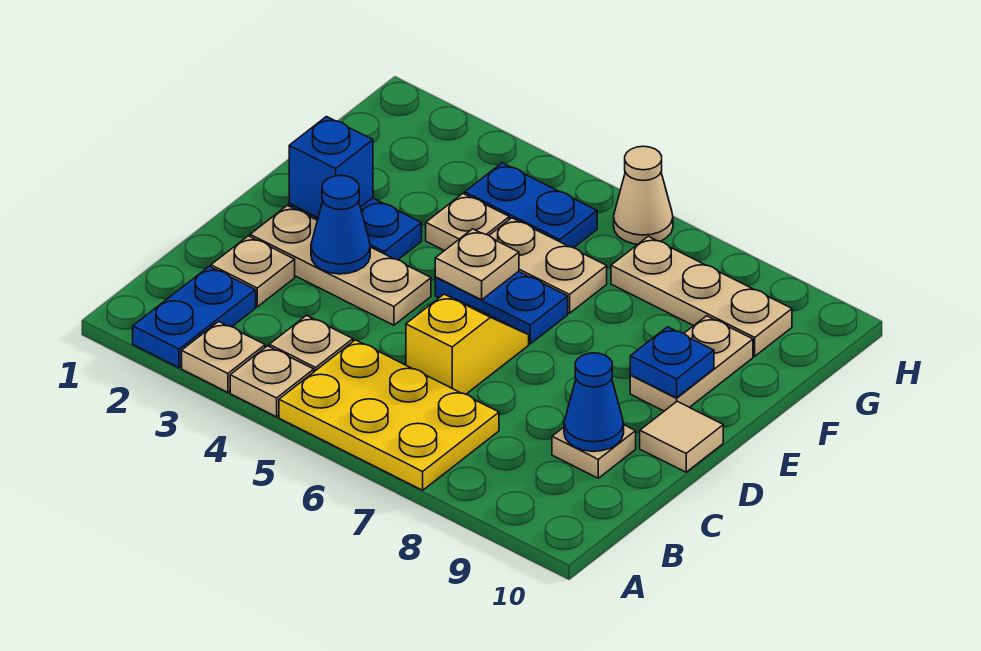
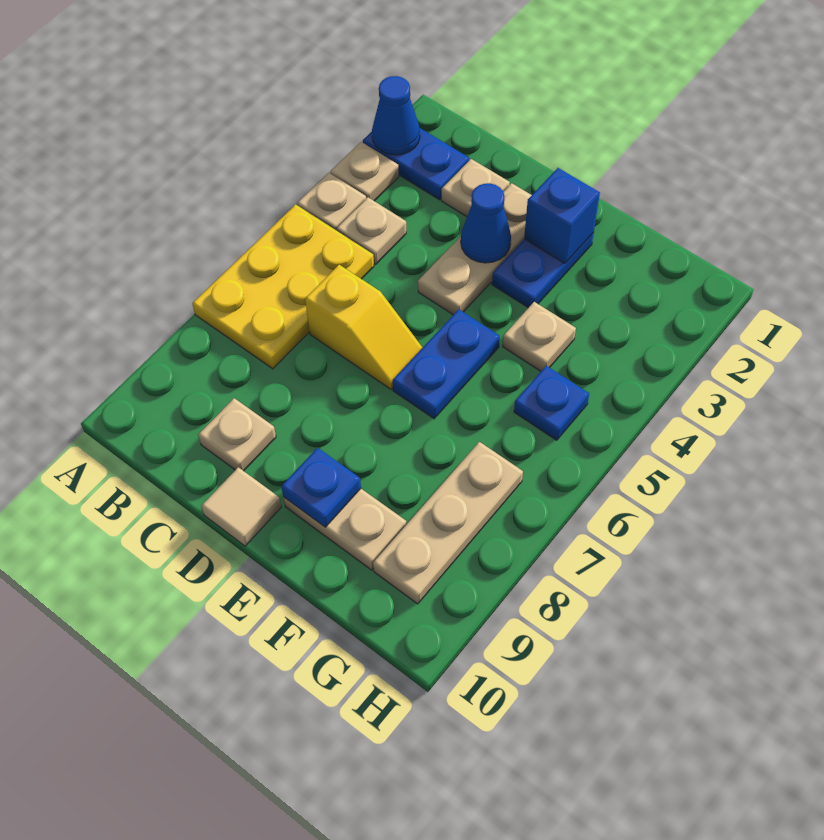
blue 1x1 cone [564,353,624,451] -> blue 1x1 cone moved to [372,76,420,155]
tan 1x1 plate [435,229,519,300] -> none
tan 1x2 plate [489,218,607,313] -> none
blue 1x2 plate [465,163,597,248] -> blue 1x1 plate [514,366,589,440]
tan 1x1 cone [614,146,673,244] -> none

